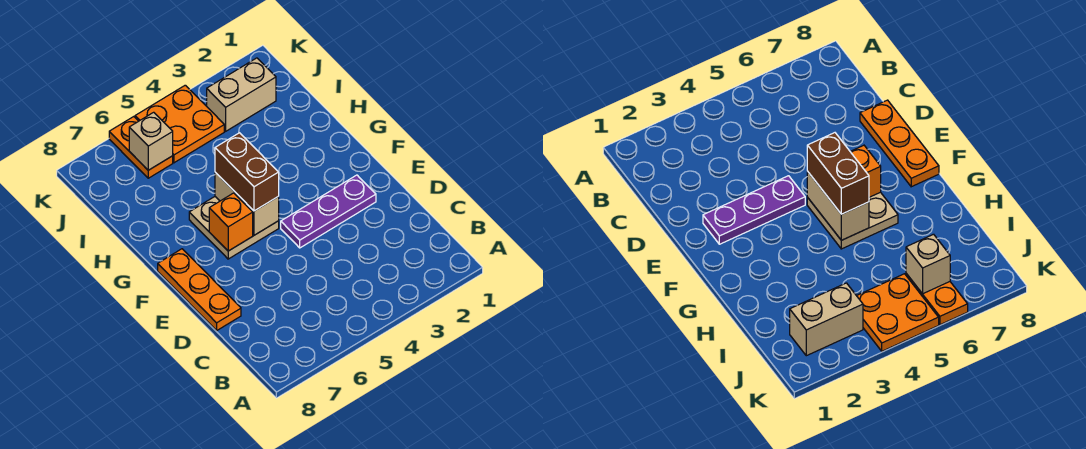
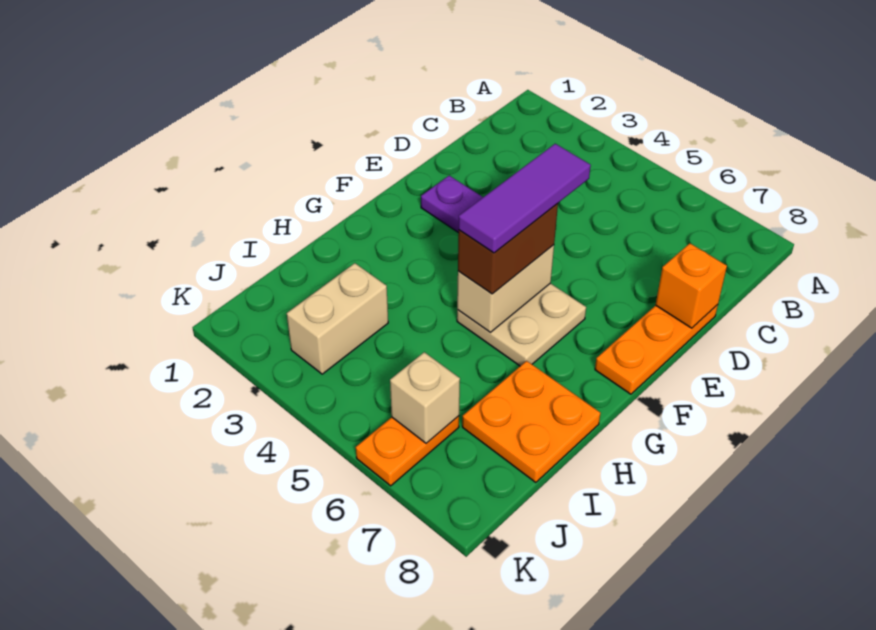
none -> purple 1x3 tile [459,144,591,253]
orange 1x1 brick [209,193,253,251] -> orange 1x1 brick moved to [656,244,727,328]
tan 1x2 brick [207,58,276,131] -> tan 1x2 brick turned to [287,263,388,374]
orange 2x2 plate [135,85,224,163] -> orange 2x2 plate moved to [462,361,600,483]

